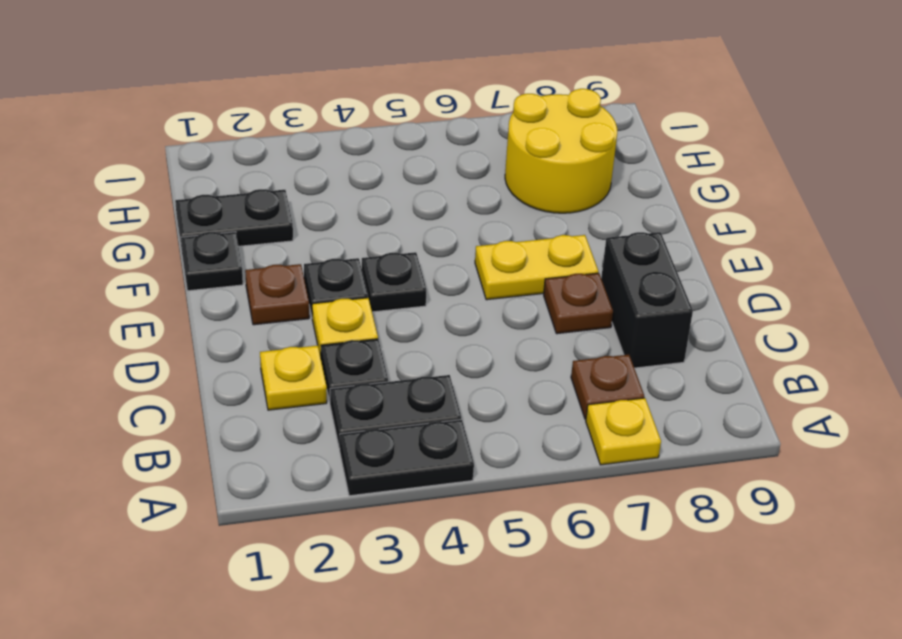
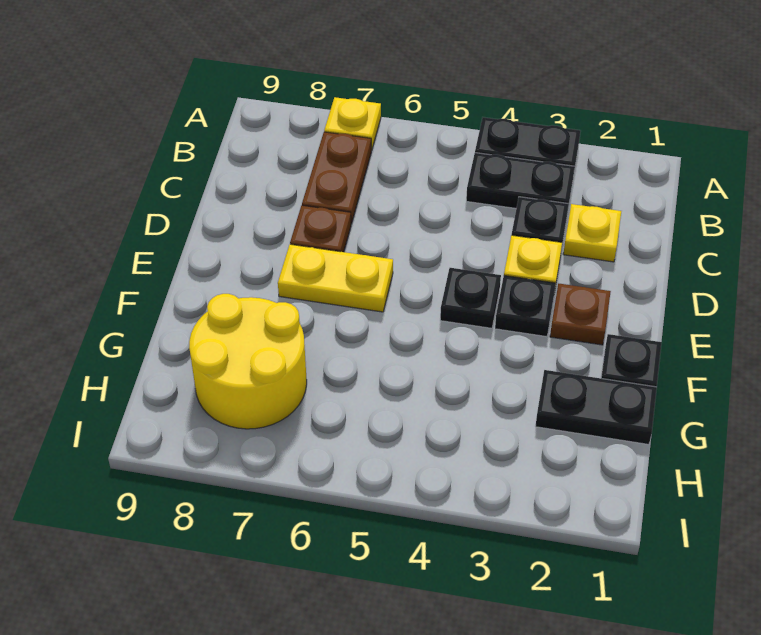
brown 1x1 plate [571,355,644,419] -> brown 1x2 plate [302,132,371,224]
black 1x2 brick [601,232,693,368] -> none

